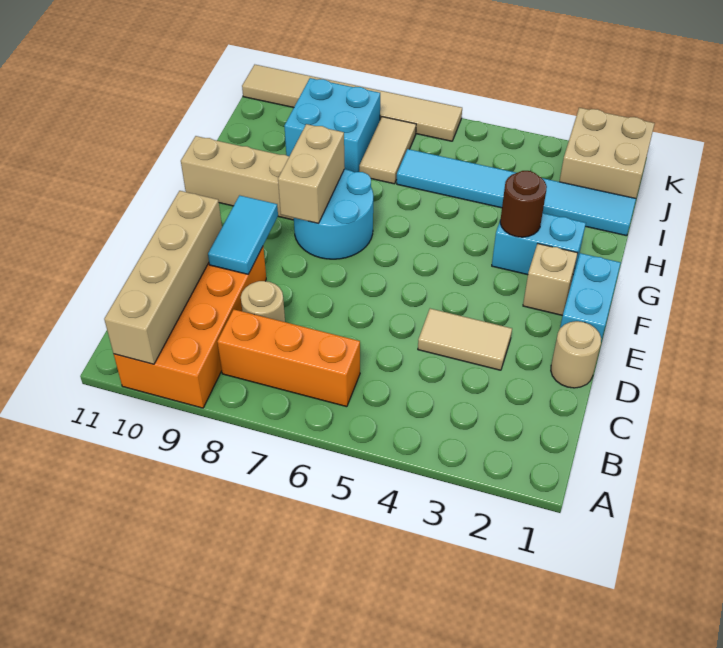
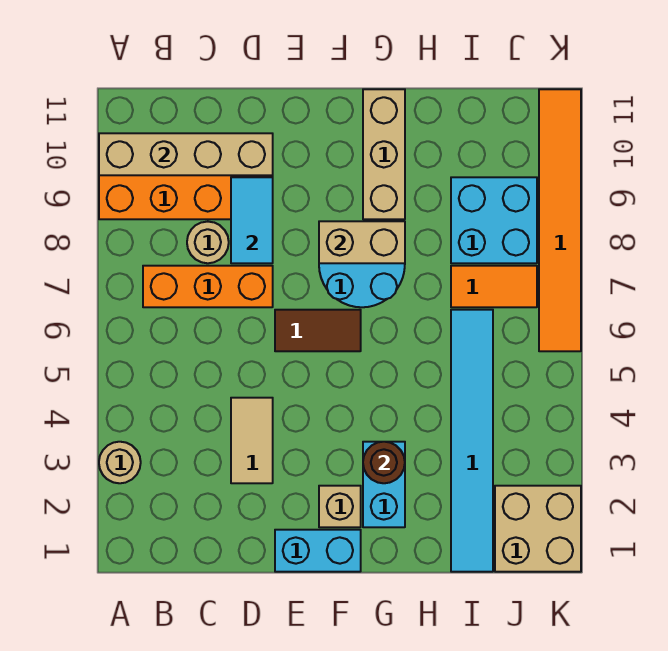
orange 1x3 brick [217,310,360,407] -> orange 1x3 brick turned to [143,266,273,307]
tan 1x1 round brick [551,321,601,388] -> tan 1x1 round brick moved to [99,442,141,483]
cyan 1x2 tile [208,195,278,274] -> cyan 1x2 tile turned to [231,177,273,263]
none -> brown 1x2 tile [275,310,361,351]
tan 1x2 tile [359,117,416,184] -> orange 1x2 tile [451,266,537,307]
tan 1x6 tile [242,65,462,141] -> orange 1x6 tile [539,89,581,351]

